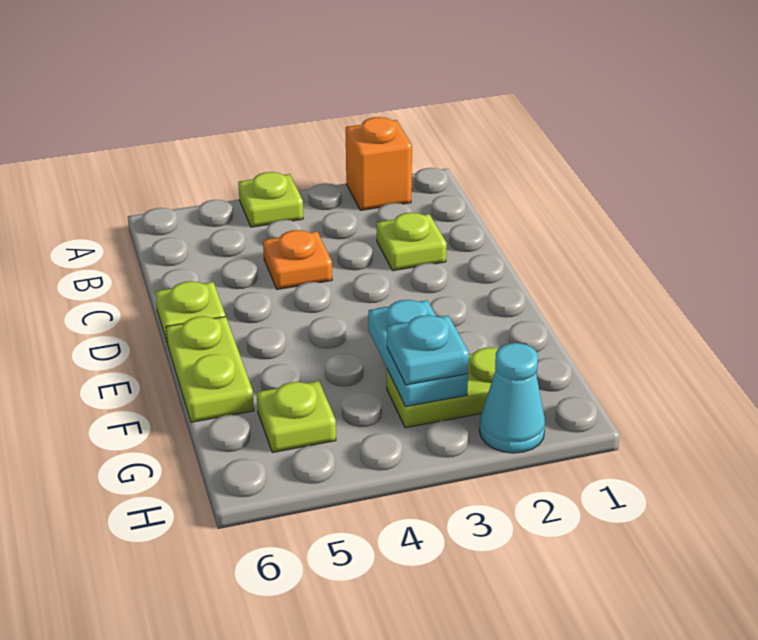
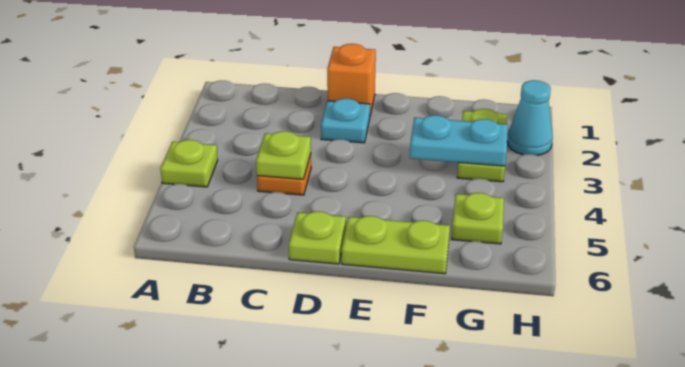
orange 1x1 brick [346,117,412,210] -> orange 1x1 brick moved to [327,44,376,115]
lime 1x1 plate [377,213,447,271] -> lime 1x1 plate moved to [256,131,311,179]
cyan 1x1 plate [387,315,469,385] -> cyan 1x1 plate moved to [321,98,370,143]

